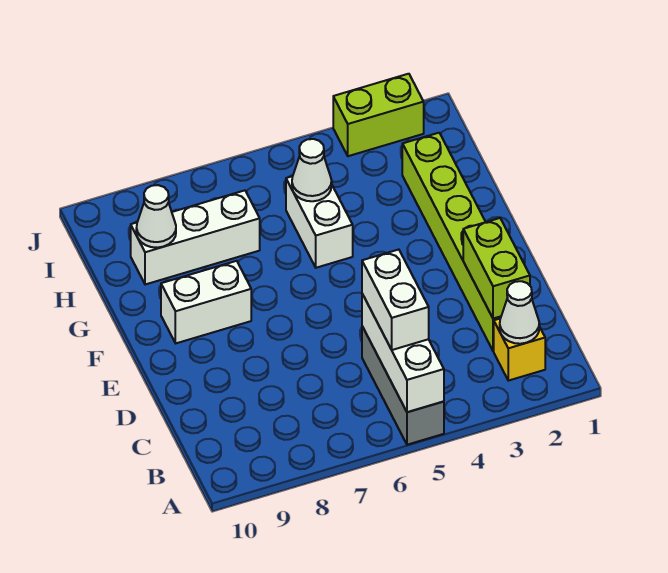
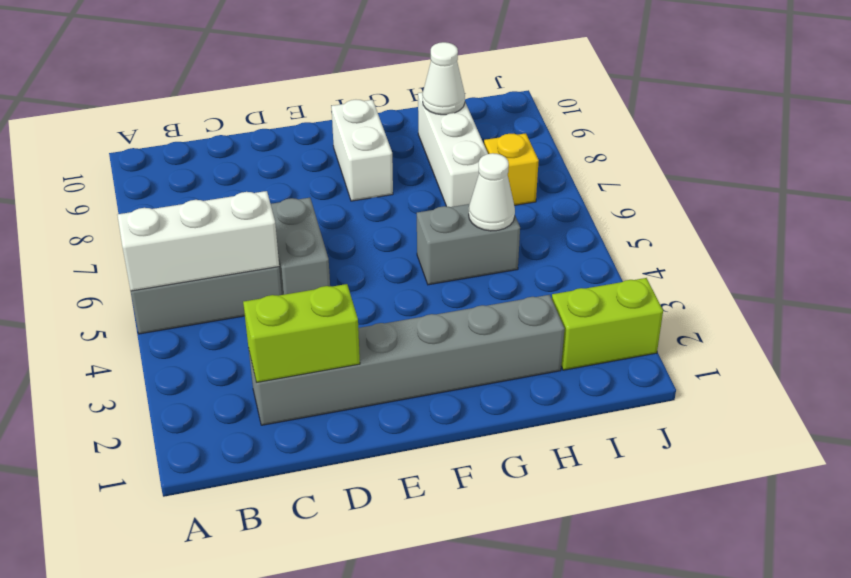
yellow 1x1 brick [494,319,545,381] -> yellow 1x1 brick moved to [484,133,539,205]
white 1x1 cone [500,281,539,344] -> none
white 1x2 brick [362,250,429,350] -> none
lime 1x6 brick [402,133,501,351] -> grey 1x6 brick [249,295,564,425]
none -> grey 1x2 brick [271,198,330,295]
white 1x2 brick [286,176,353,268] -> grey 1x2 brick [417,204,520,285]
lime 1x2 brick [333,74,424,156] -> lime 1x2 brick turned to [552,278,663,370]

